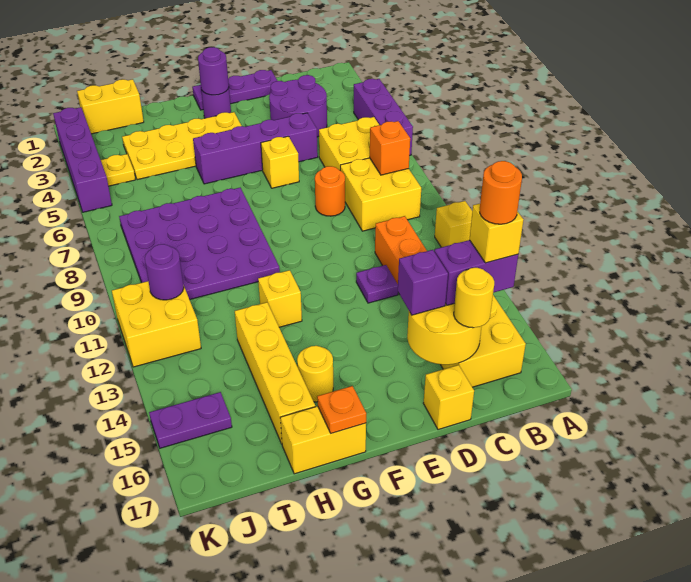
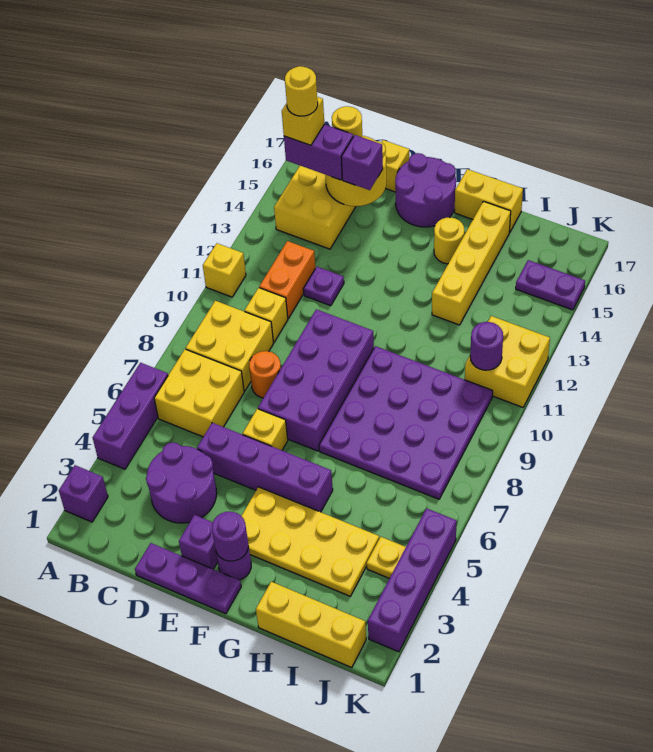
none -> purple 1x1 brick [59,465,108,522]
orange 1x1 brick [370,121,410,175] -> none
orange 1x1 round brick [480,161,522,224] -> yellow 1x1 round brick [285,66,318,116]
none -> purple 1x1 brick [179,515,218,569]
none -> purple 2x4 brick [258,309,374,451]
none -> purple 2x2 round brick [395,153,456,227]
yellow 1x1 brick [258,270,302,327] -> yellow 1x1 brick moved to [245,288,288,342]
orange 1x1 plate [317,386,366,433] -> none
yellow 1x2 brick [77,79,144,134] -> yellow 1x3 brick [256,582,366,667]

